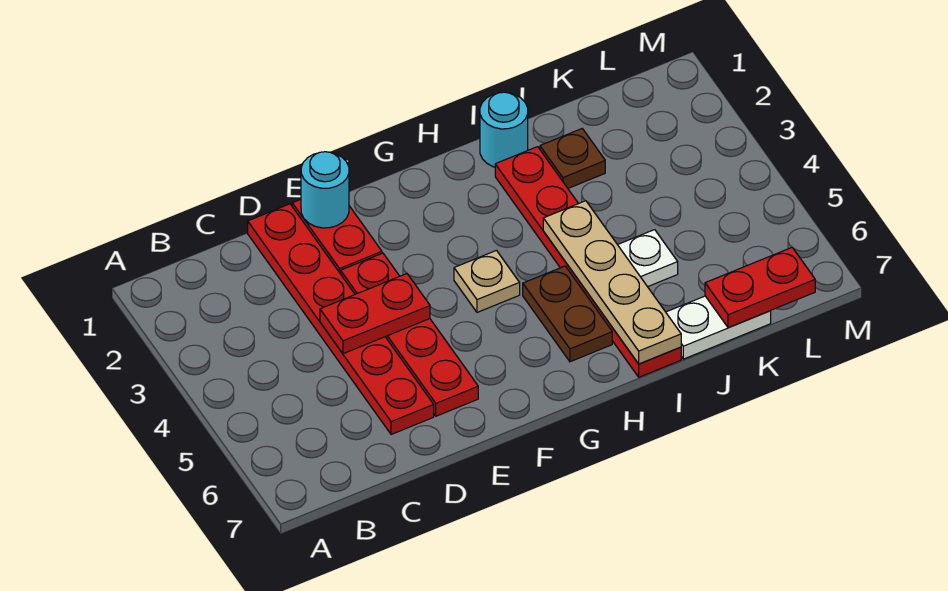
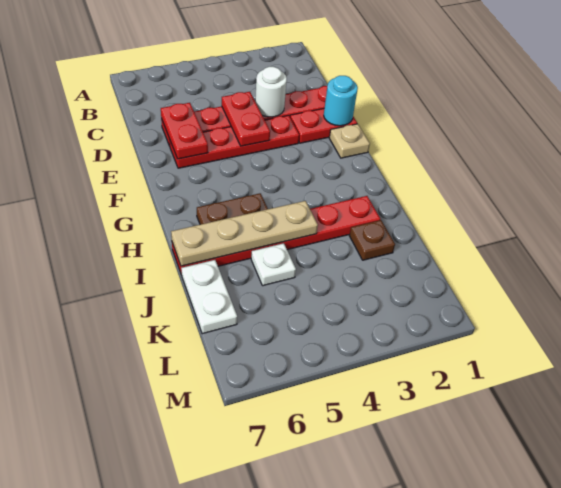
none -> white 1x1 round brick [255,67,287,117]
tan 1x1 plate [454,250,520,312] -> tan 1x1 plate moved to [329,124,370,158]
cyan 1x1 round brick [480,92,528,167] -> none
red 1x2 plate [705,248,815,328] -> red 1x2 plate moved to [161,103,208,159]

